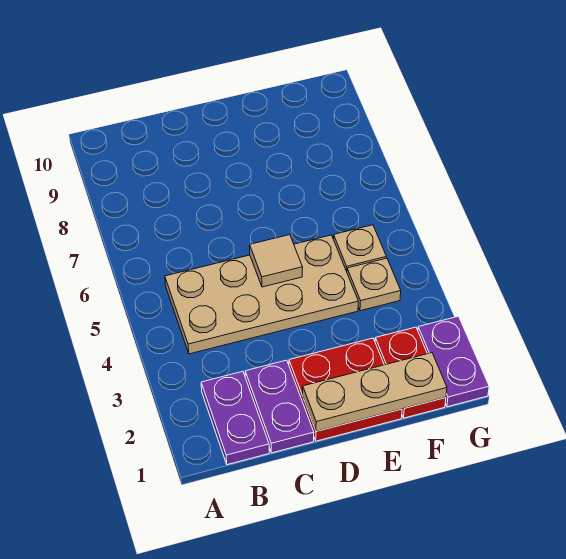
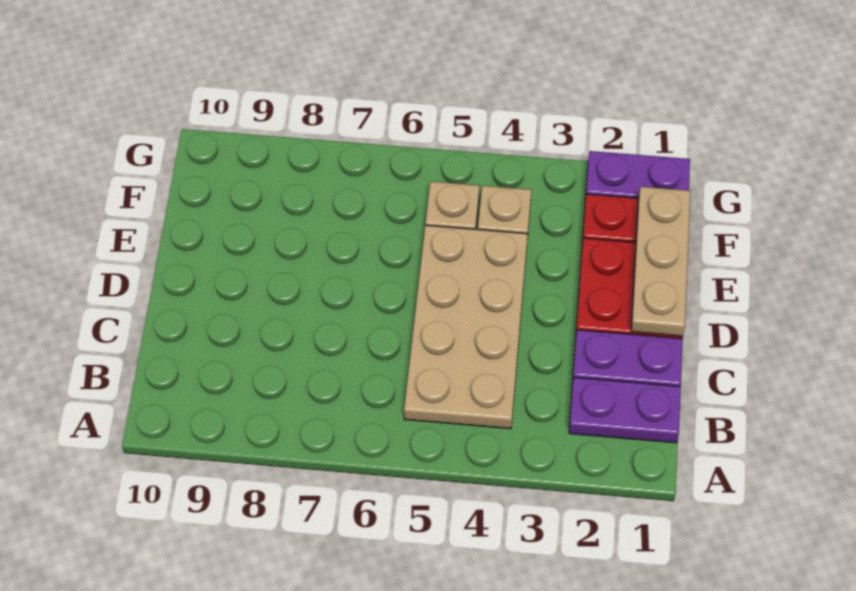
tan 1x1 tile [250,235,303,287] -> none

